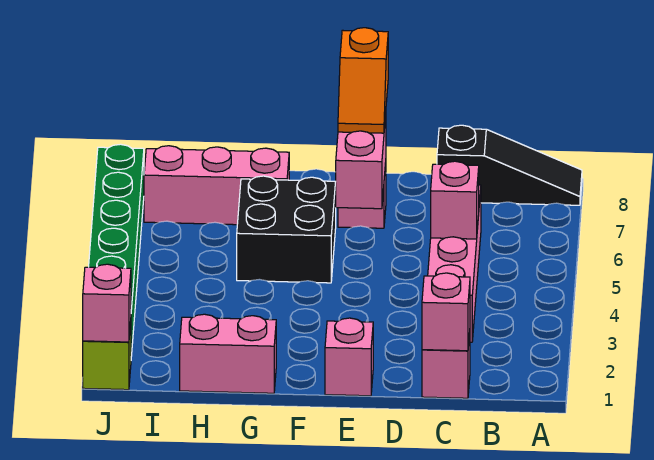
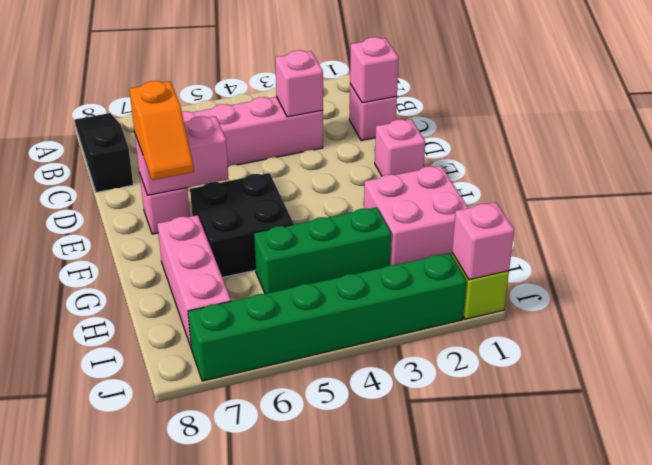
pink 1x1 brick [431,161,479,239] -> pink 1x1 brick moved to [275,50,323,117]
orange 1x2 slope [338,28,388,133] -> orange 1x2 slope turned to [129,81,194,180]
pink 1x2 brick [180,314,276,393] -> pink 2x2 brick [364,166,468,265]
none -> green 1x3 brick [254,207,391,294]

